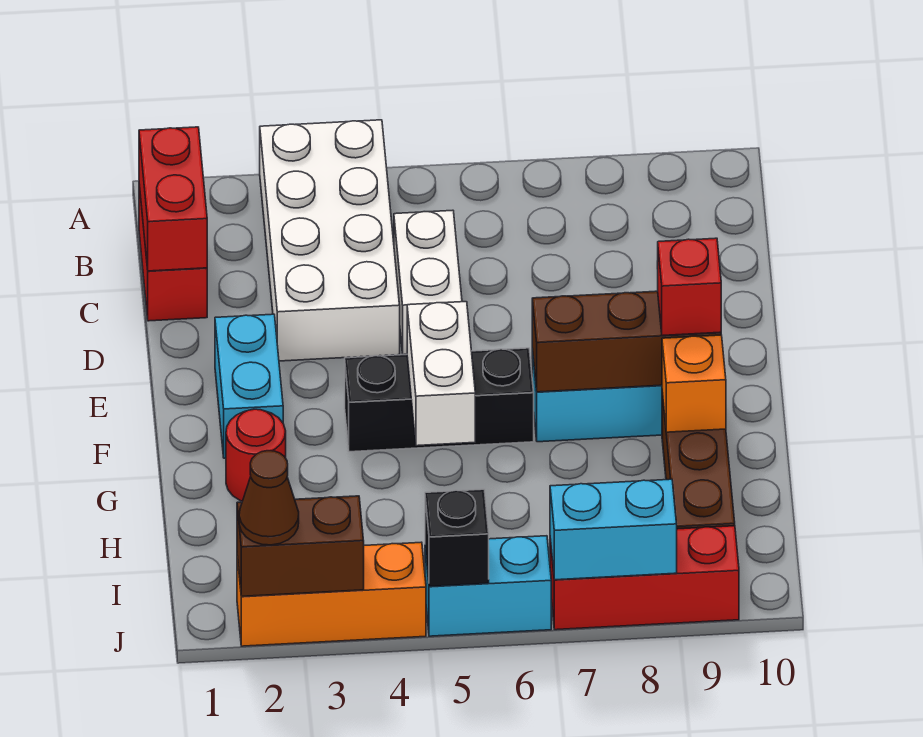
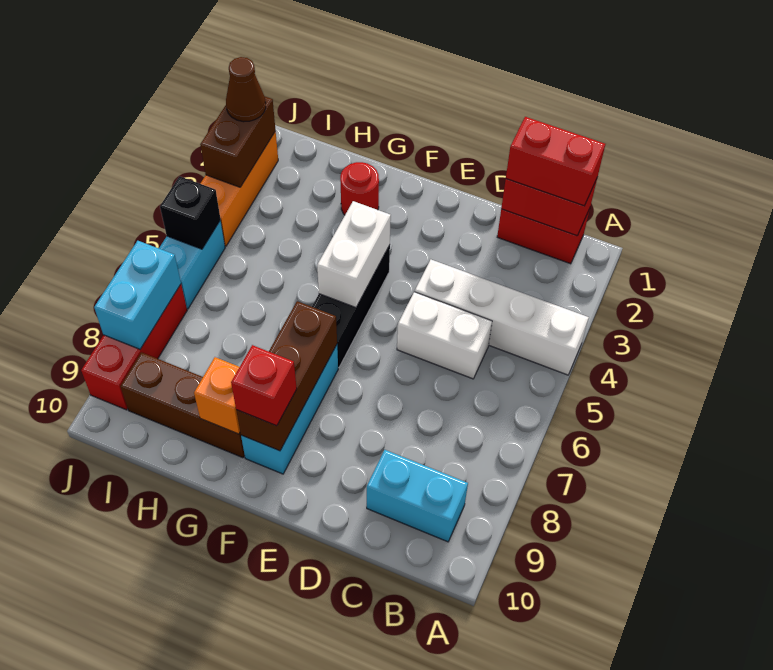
white 2x4 brick [260,120,400,361] -> white 1x4 brick [415,260,589,375]
none -> red 1x2 brick [506,117,605,206]
cyan 1x2 brick [215,314,283,458] -> cyan 1x2 brick moved to [367,450,468,542]
white 1x2 brick [407,302,475,446] -> white 1x2 brick turned to [317,201,391,307]

